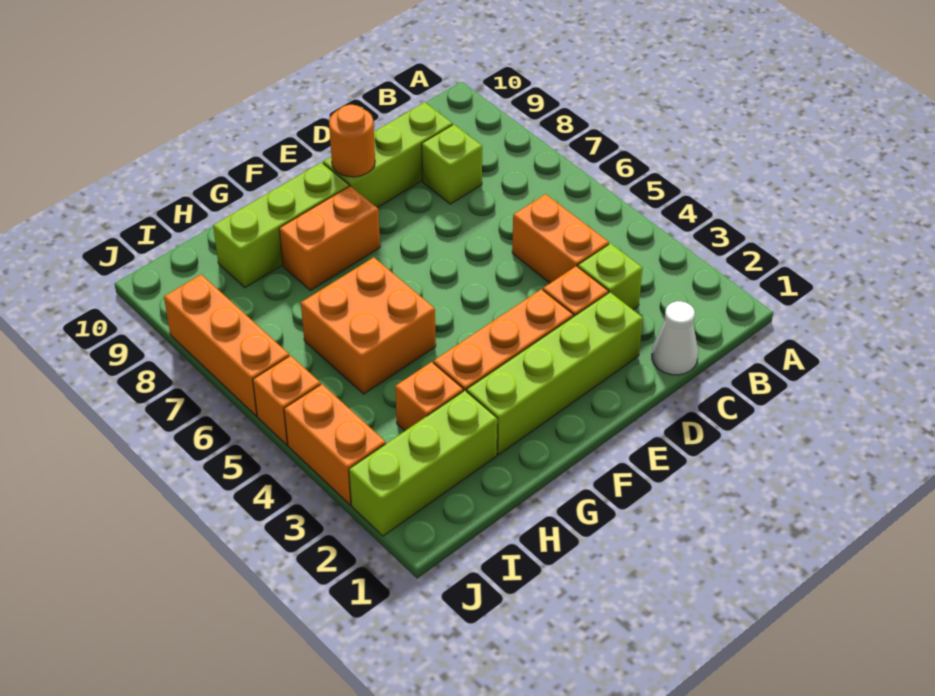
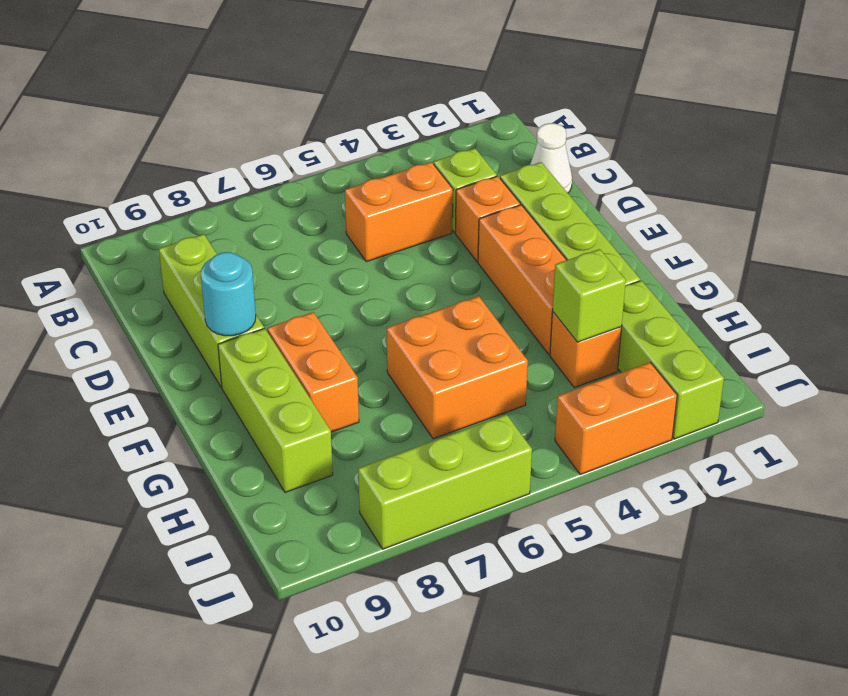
lime 1x1 brick [422,125,482,204] -> lime 1x1 brick moved to [553,249,626,342]
orange 1x1 round brick [329,105,375,177] -> cyan 1x1 round brick [201,252,256,336]
orange 1x1 brick [253,356,321,445] -> none
orange 1x3 brick [164,274,289,416] -> lime 1x3 brick [358,414,532,549]

